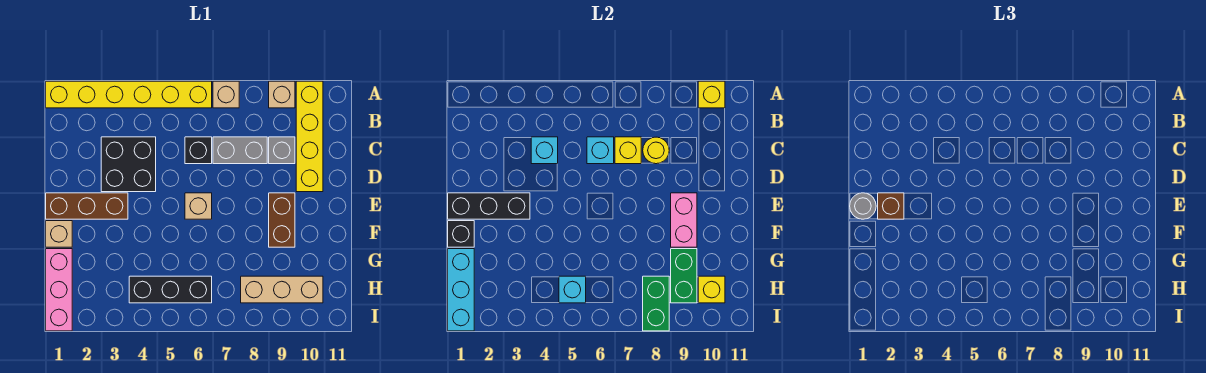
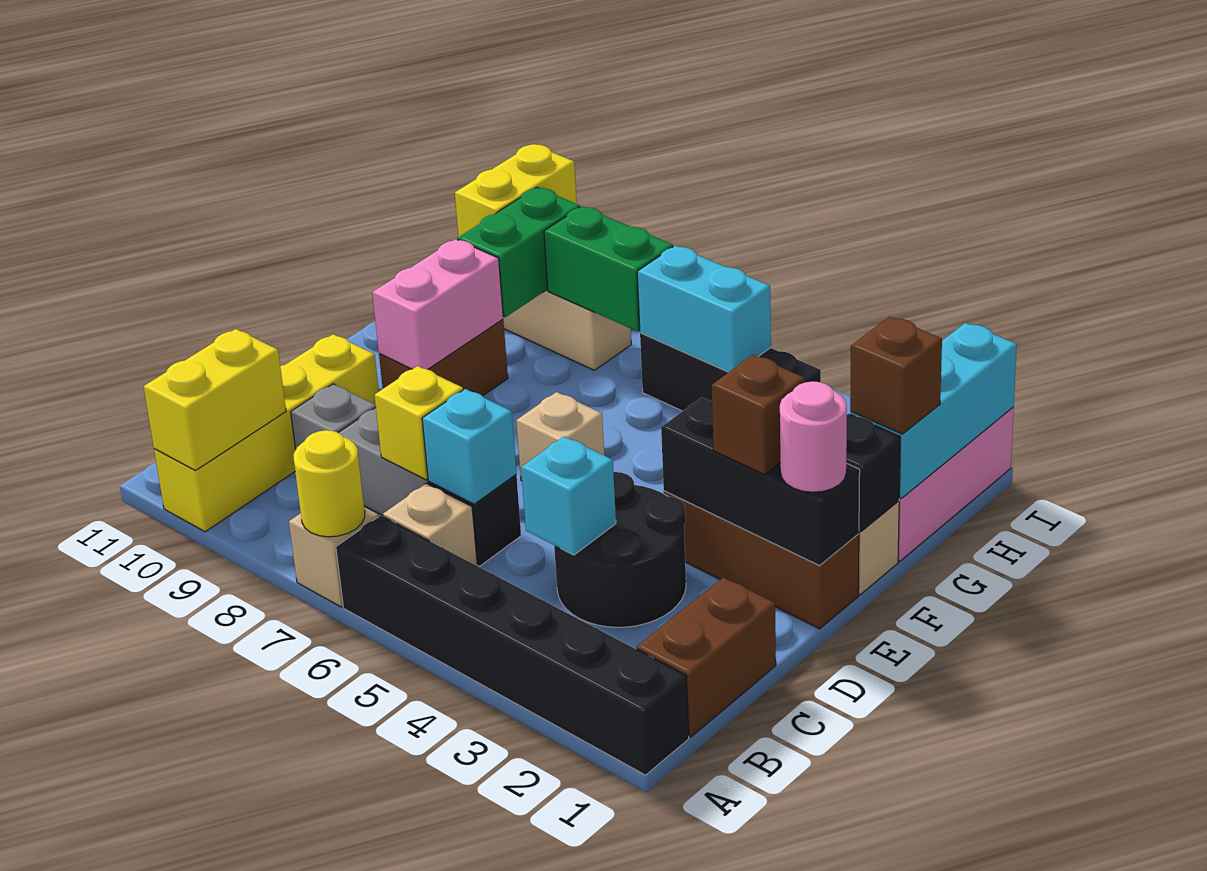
yellow 1x6 brick [46,81,212,108] -> black 1x6 brick [336,516,689,775]
tan 1x1 brick [269,81,295,108] -> tan 1x1 brick moved to [383,483,477,566]
yellow 1x1 brick [698,81,725,108] -> yellow 1x2 brick [144,329,286,471]
none -> brown 1x2 brick [637,577,776,737]
black 2x2 brick [101,137,156,192] -> black 2x2 round brick [554,472,686,627]
yellow 1x1 round brick [643,137,669,164] -> yellow 1x1 round brick moved to [294,430,365,537]
grey 1x1 round brick [850,193,876,219] -> pink 1x1 round brick [780,381,847,492]
none -> brown 1x1 brick [850,317,942,434]
cyan 1x1 brick [559,276,586,303] -> cyan 1x2 brick [637,246,771,372]
green 1x2 brick [643,276,669,331] -> green 1x2 brick turned to [544,206,673,331]
yellow 1x1 brick [698,276,725,303] -> yellow 1x2 brick [455,144,577,237]

